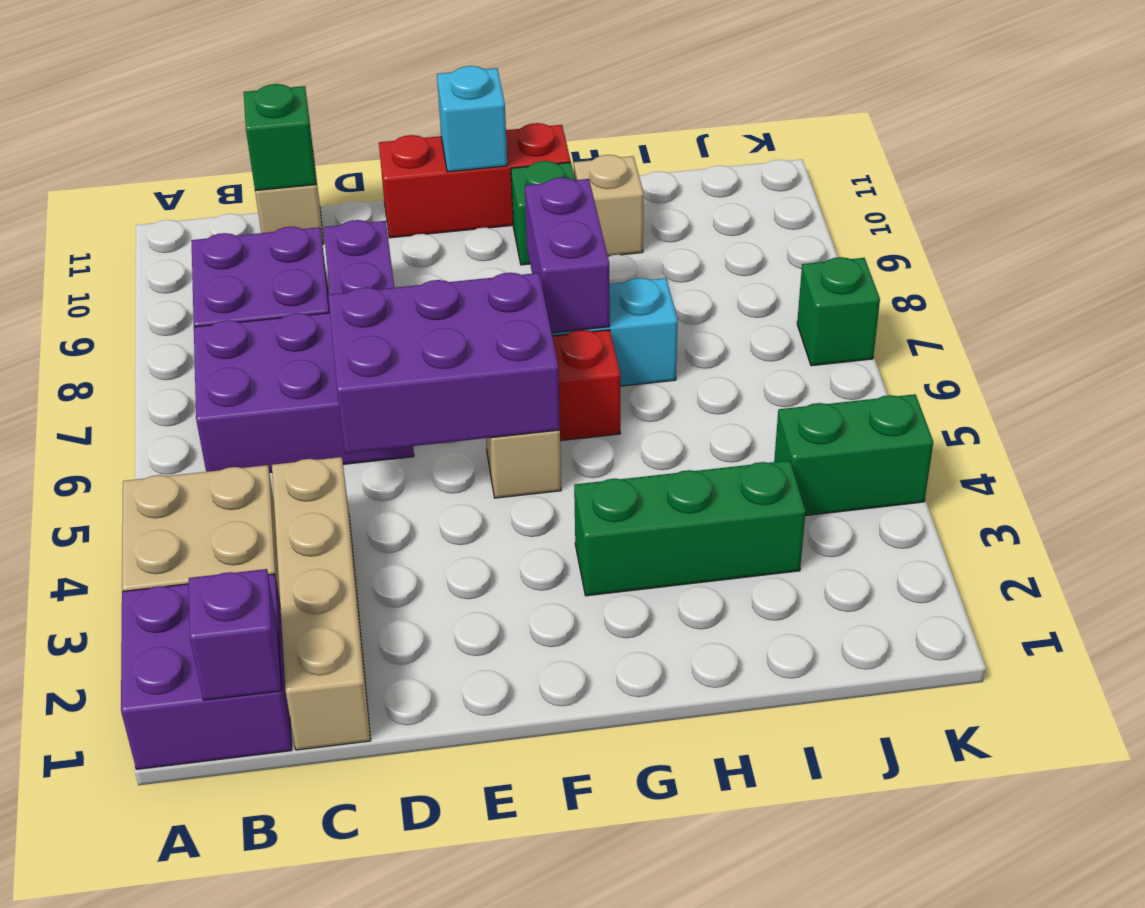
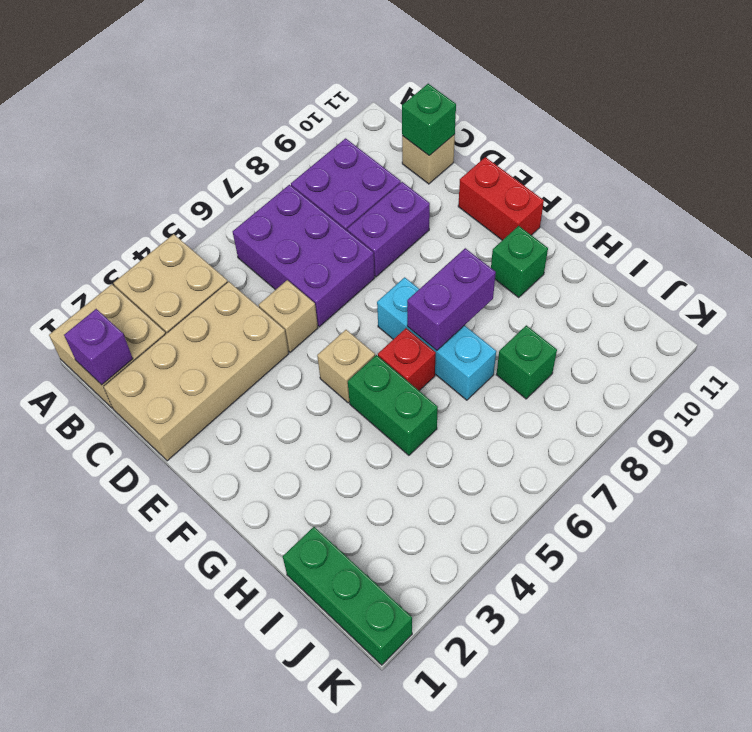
purple 2x2 brick [121,574,292,769] -> tan 2x2 brick [49,284,166,408]
tan 1x4 brick [272,457,371,750] -> tan 2x4 brick [103,281,289,461]
purple 2x3 brick [328,273,560,453] -> none
red 1x3 brick [379,123,571,238] -> red 1x2 brick [458,157,544,240]
cyan 1x1 brick [437,66,507,172] -> none
green 1x3 brick [574,460,806,596] -> green 1x3 brick moved to [283,527,412,665]
tan 1x1 brick [574,155,644,256] -> tan 1x1 brick moved to [259,280,318,352]
green 1x2 brick [774,394,933,516] -> green 1x2 brick moved to [348,355,438,455]
green 1x1 brick [797,257,880,366] -> green 1x1 brick moved to [496,325,557,399]

